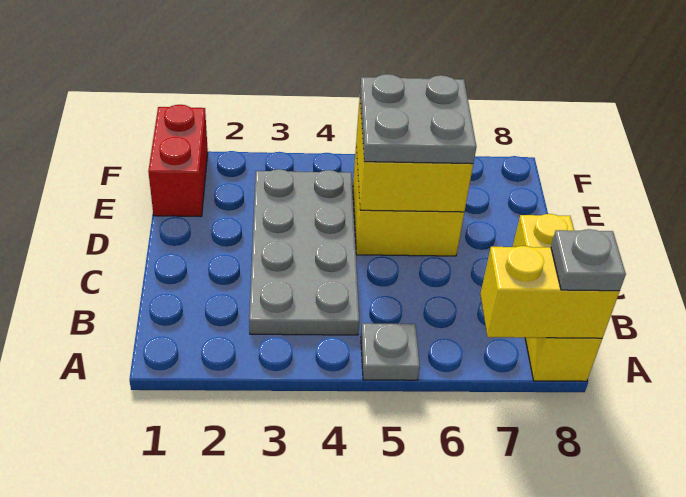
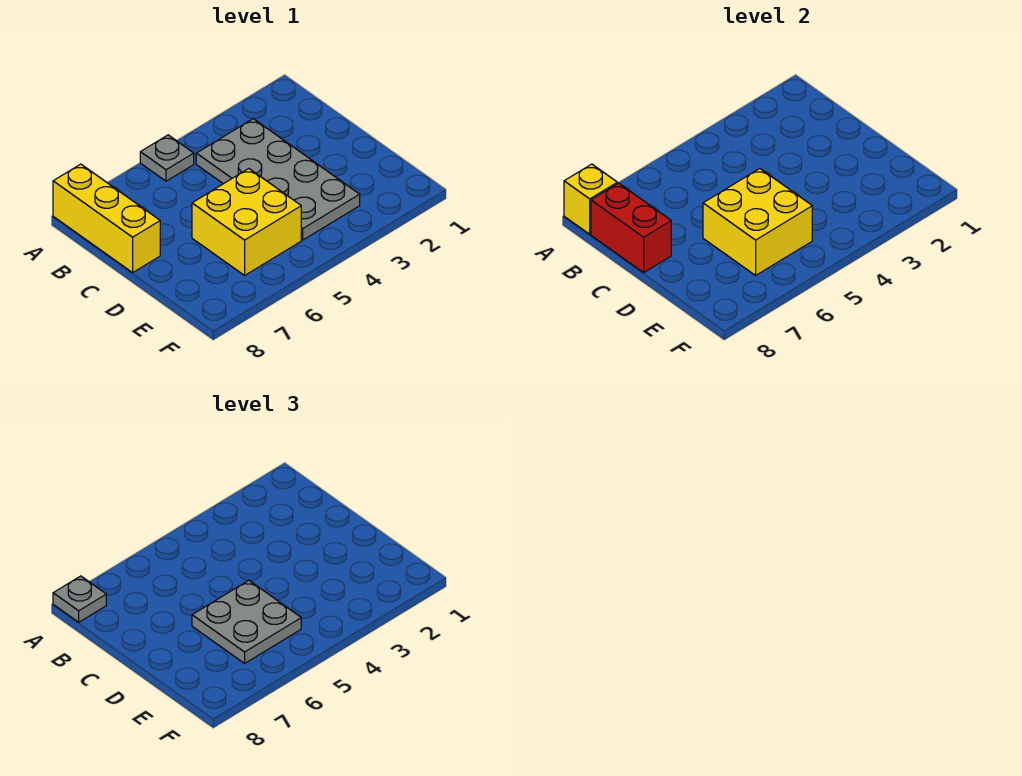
yellow 1x2 brick [480,246,620,338] -> yellow 1x1 brick [564,164,617,234]
red 1x2 brick [148,105,208,217] -> red 1x2 brick moved to [591,183,671,273]

